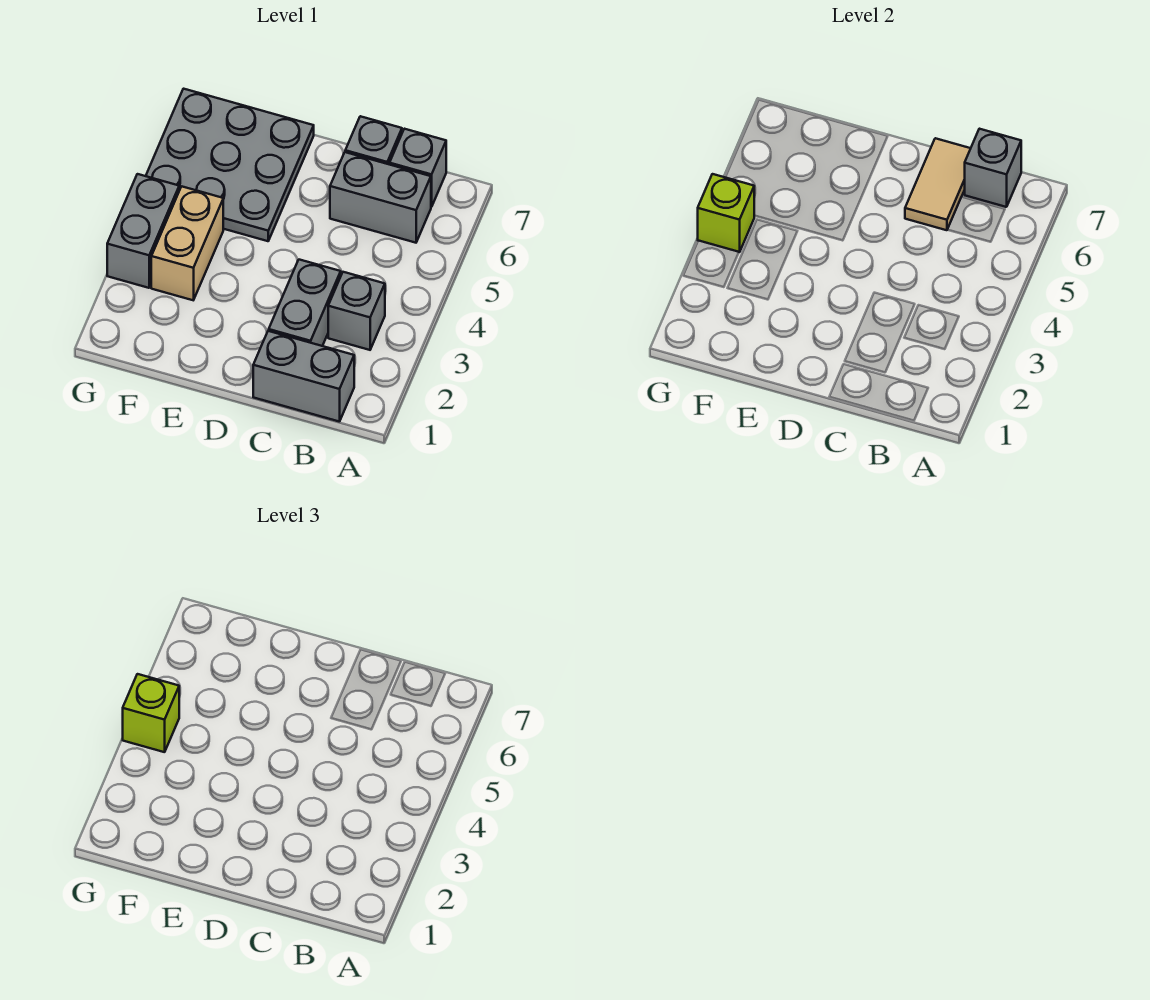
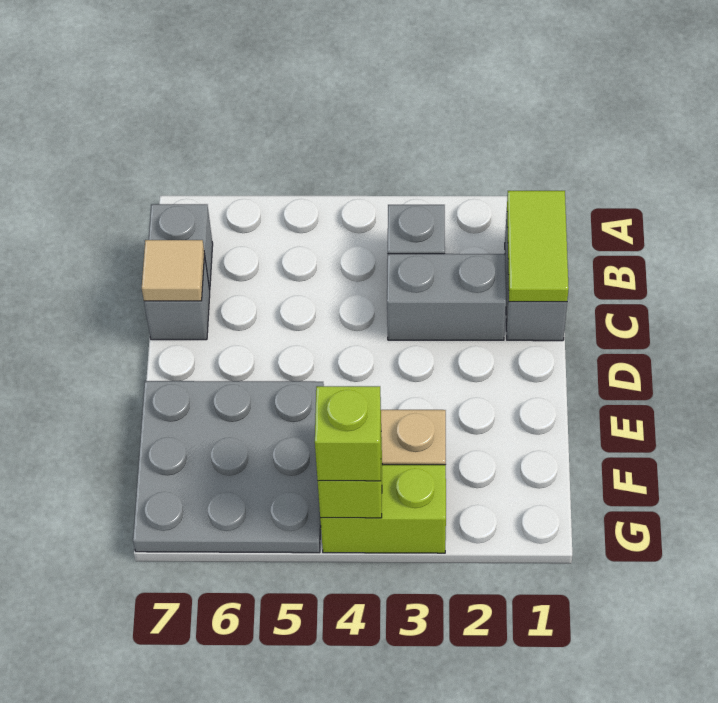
none -> lime 1x2 tile [507,191,569,302]
grey 1x2 brick [330,152,431,243] -> none
grey 1x1 brick [965,129,1021,207] -> none
tan 1x2 tile [905,138,971,230] -> tan 1x1 tile [142,240,204,301]
grey 1x2 brick [107,174,179,288] -> lime 1x2 brick [320,465,446,553]

